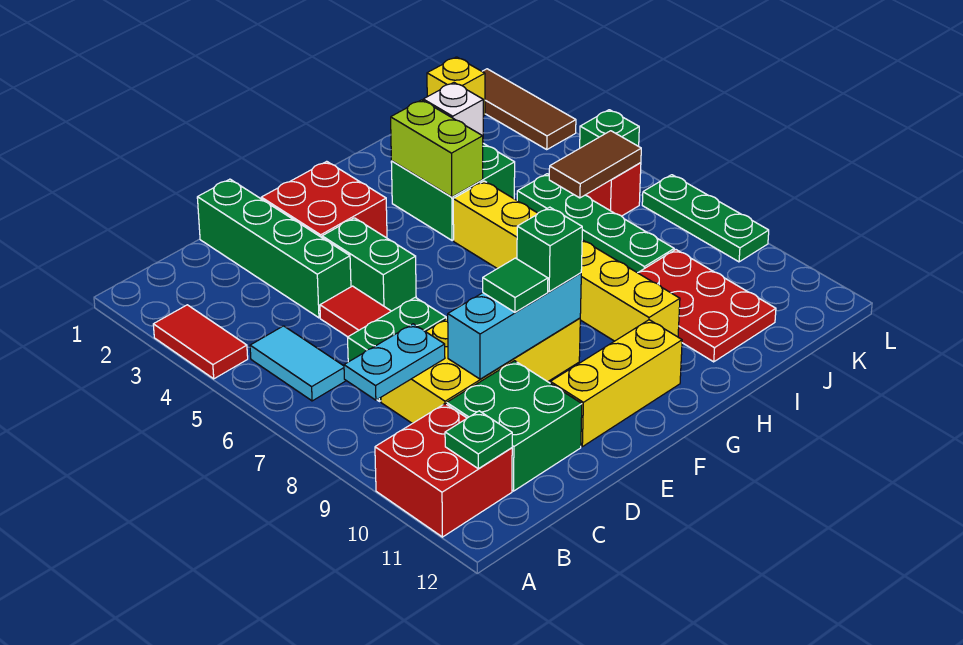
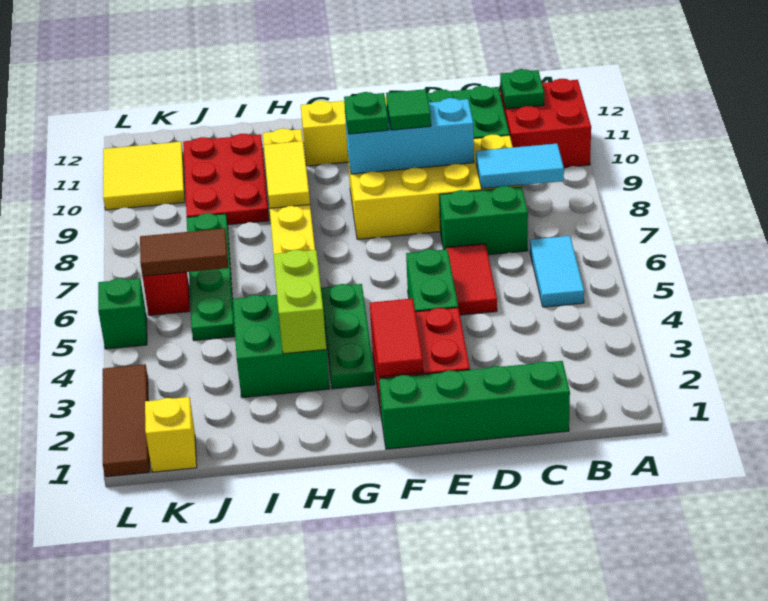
red 1x2 tile [153,305,248,379] -> red 1x2 tile moved to [370,298,423,377]
cyan 1x2 plate [344,324,445,400] -> cyan 1x2 tile [476,144,564,189]
green 1x4 brick [197,179,351,318] -> green 1x4 brick turned to [379,361,570,449]
green 1x1 brick [517,207,582,292] -> green 1x1 plate [344,92,389,134]
none -> yellow 1x2 tile [264,141,310,208]
white 1x1 brick [423,83,483,136] -> none
none -> yellow 2x2 tile [103,142,185,210]
green 1x3 plate [642,175,769,262] -> green 1x3 plate moved to [321,284,375,389]

